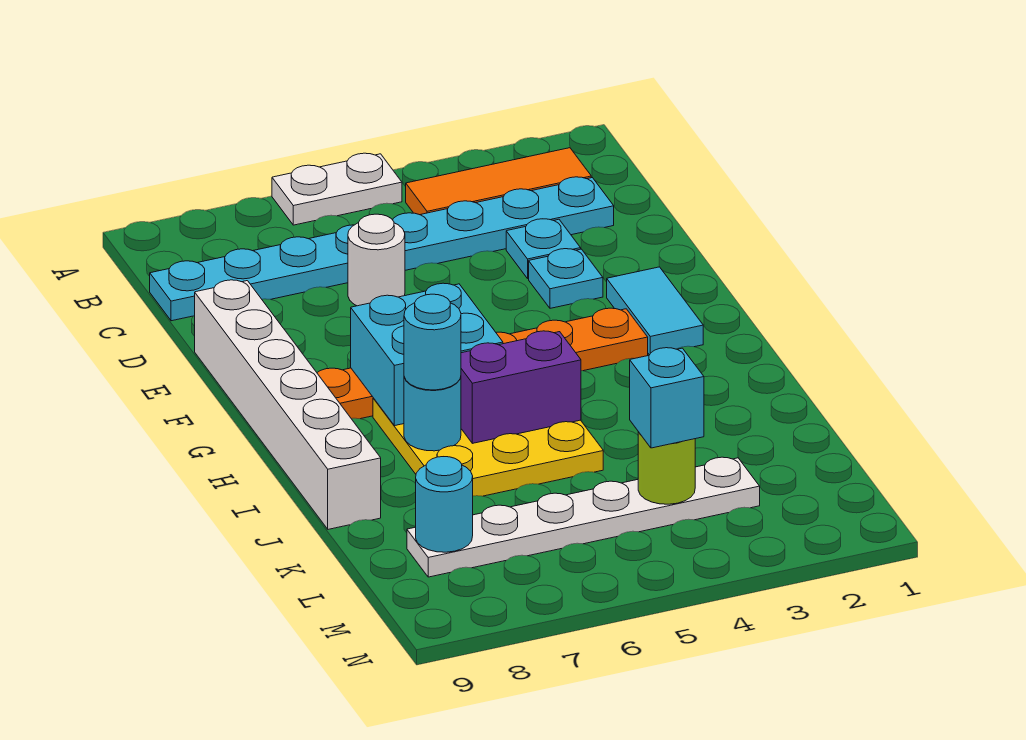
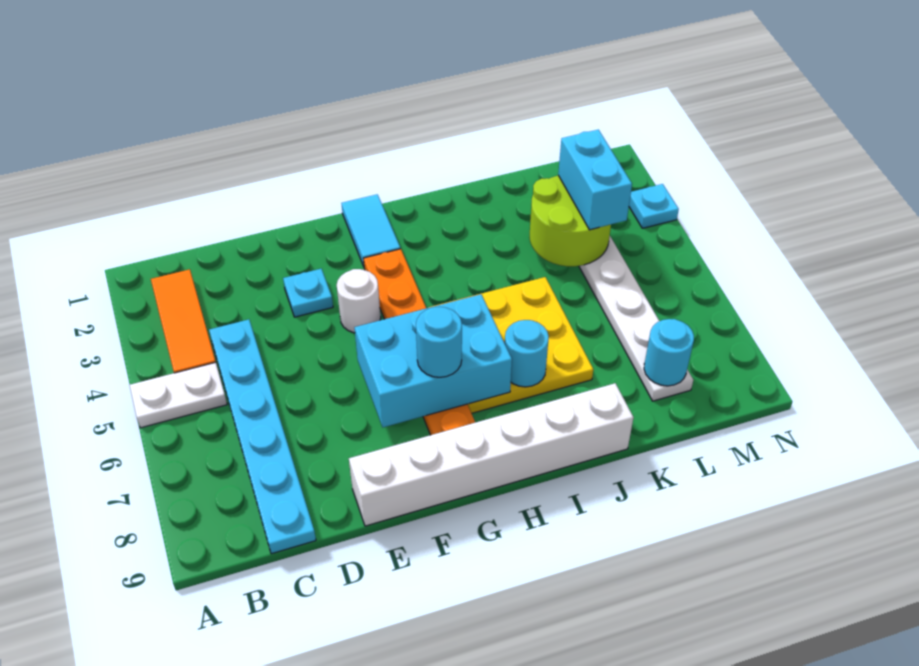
white 1x2 plate [272,153,402,225] -> white 1x2 plate turned to [130,362,227,428]
cyan 1x8 plate [150,177,614,321] -> cyan 1x6 plate [209,319,316,554]
cyan 1x1 plate [506,219,581,279] -> cyan 1x1 plate moved to [629,184,679,228]
white 1x1 round brick [348,214,405,306] -> white 1x1 round brick moved to [336,269,381,333]
cyan 1x2 tile [607,267,703,355] -> cyan 1x2 tile turned to [341,194,400,266]
cyan 2x2 brick [351,283,503,426] -> cyan 2x3 brick [354,294,512,427]
purple 1x2 brick [461,331,581,443] -> none
cyan 1x1 round brick [404,294,461,390] -> cyan 1x1 round brick moved to [416,307,462,377]
lime 1x1 round brick [638,432,695,504] -> lime 2x2 round brick [529,176,611,266]
cyan 1x1 brick [630,348,704,448] -> cyan 1x2 brick [558,130,632,230]

